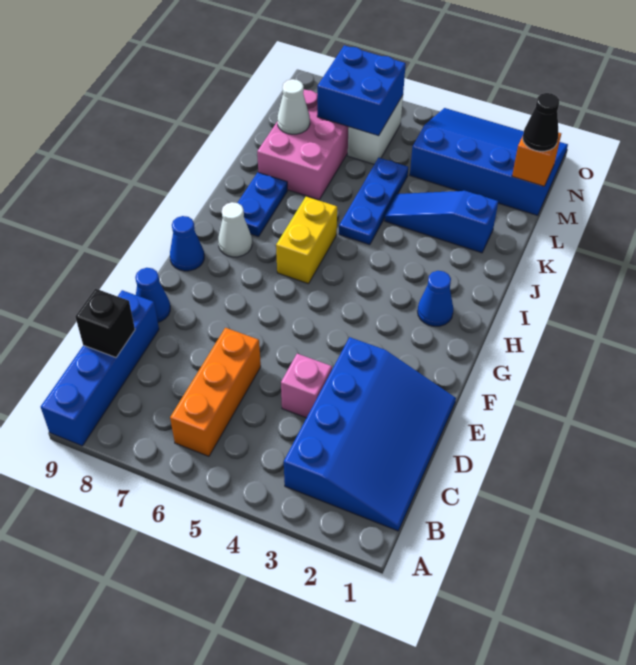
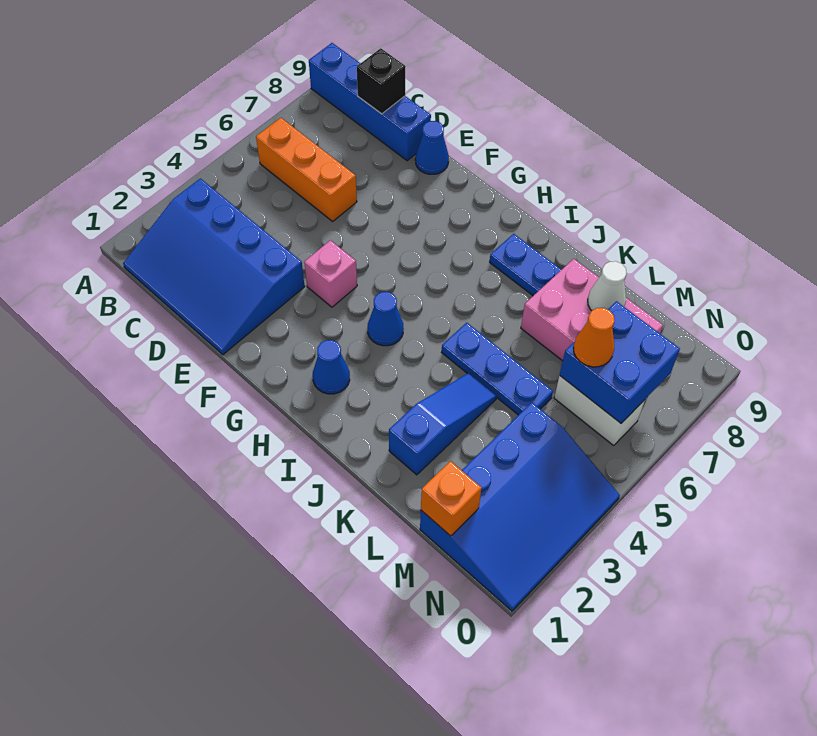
pink 1x1 brick [281,354,332,418] -> pink 1x1 brick moved to [304,240,357,307]
blue 1x1 cone [170,216,204,271] -> blue 1x1 cone moved to [368,292,404,346]
yellow 1x2 brick [276,196,337,284] -> none
white 1x1 cone [218,202,252,257] -> none
black 1x1 cone [523,93,559,151] -> none
none -> orange 1x1 cone [573,308,615,367]

